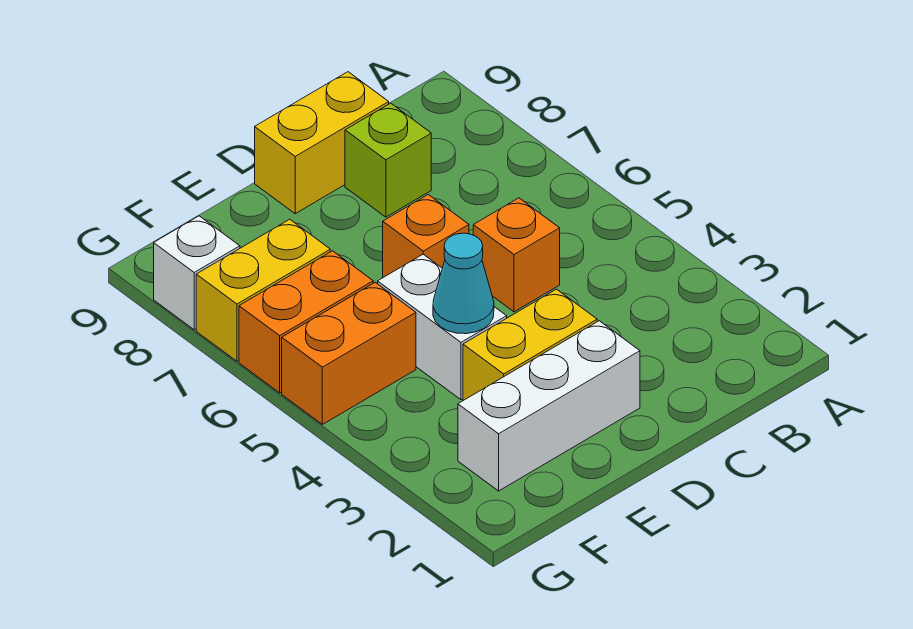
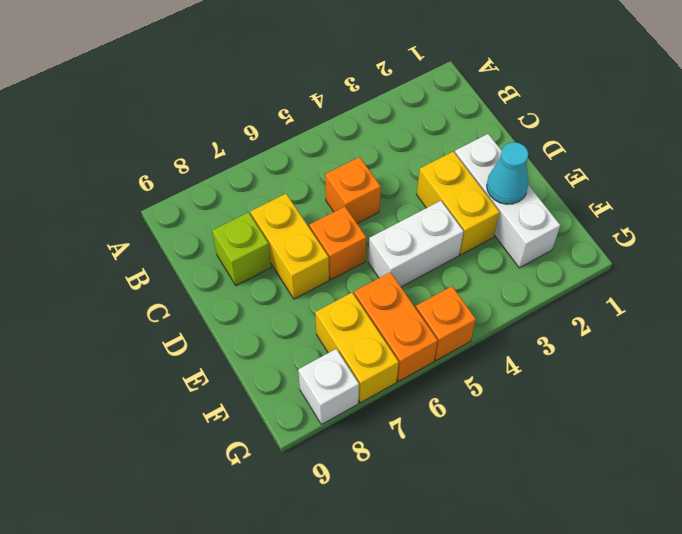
yellow 1x2 brick [255,72,389,214] -> yellow 1x2 brick moved to [251,194,329,299]
cyan 1x1 cone [433,233,494,334] -> cyan 1x1 cone moved to [487,142,529,204]
orange 1x2 brick [282,282,416,424] -> orange 1x1 brick [416,286,476,361]

